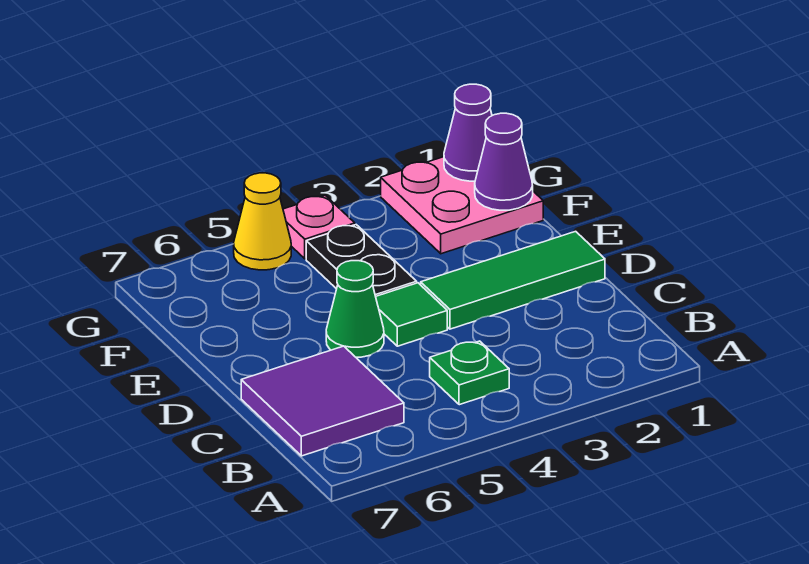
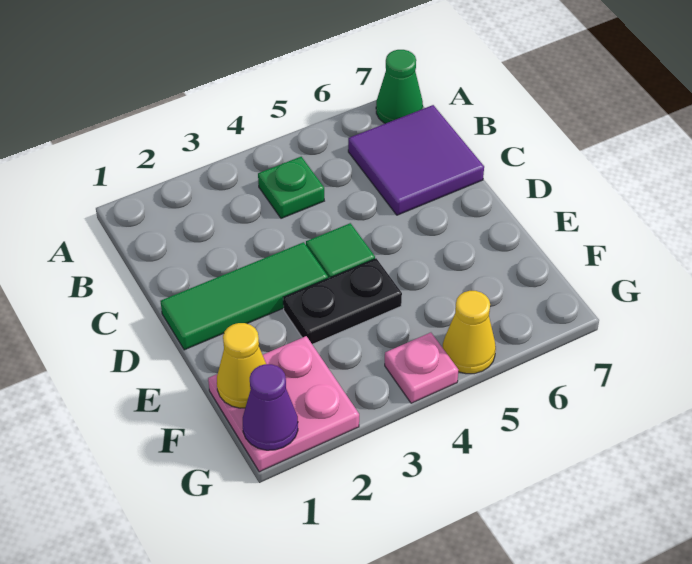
green 1x1 cone [326,261,384,357] -> green 1x1 cone moved to [376,50,423,124]
black 1x2 plate [306,225,417,296] -> black 1x2 plate turned to [283,258,402,344]
purple 1x1 cone [475,113,533,210] -> yellow 1x1 cone [217,323,266,408]

